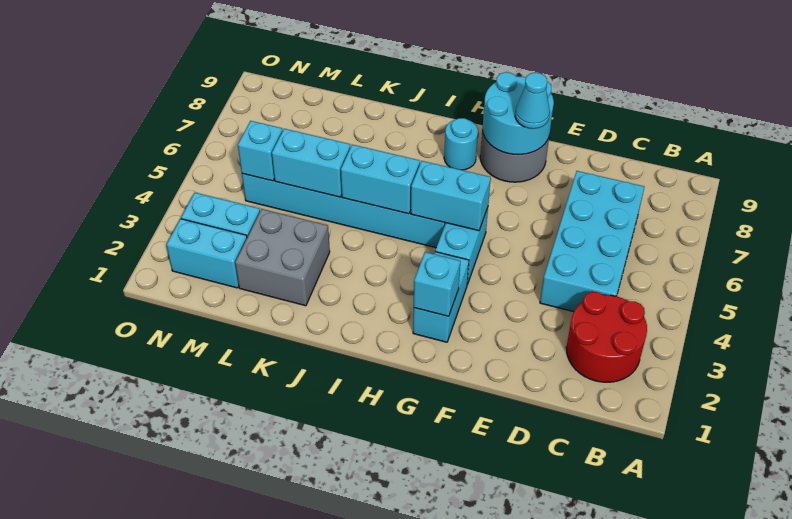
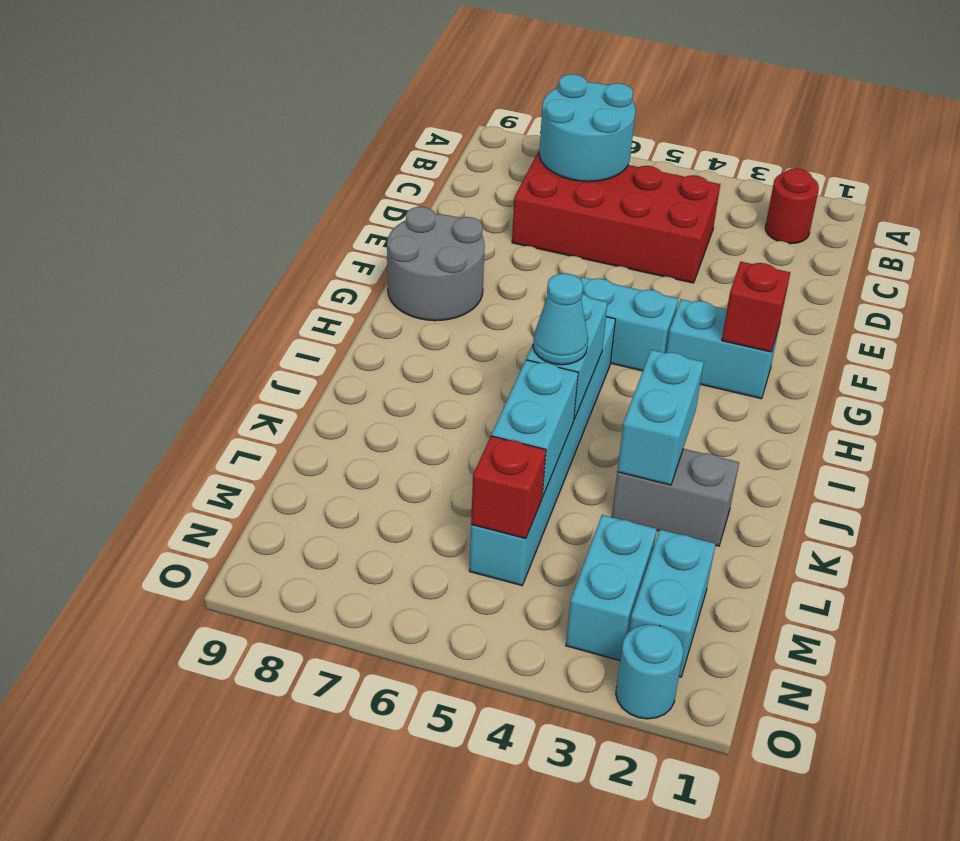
red 2x2 round brick [566,292,647,382] -> red 1x1 round brick [765,168,819,244]
cyan 2x4 brick [540,171,644,312] -> red 2x4 brick [512,149,720,283]
cyan 2x2 round brick [483,72,554,155] -> cyan 2x2 round brick moved to [539,74,635,182]
cyan 1x1 cone [515,73,550,129] -> cyan 1x1 cone moved to [533,273,588,365]
cyan 1x1 brick [414,252,460,316] -> red 1x1 brick [722,262,790,352]
cyan 1x2 brick [411,161,491,231] -> cyan 1x2 brick moved to [617,350,704,485]
cyan 1x1 round brick [444,118,478,170] -> cyan 1x1 round brick moved to [616,625,683,719]
grey 2x2 brick [235,209,330,306] -> grey 1x2 brick [612,449,739,546]
cyan 1x1 brick [238,121,282,181] -> red 1x1 brick [471,436,546,539]

